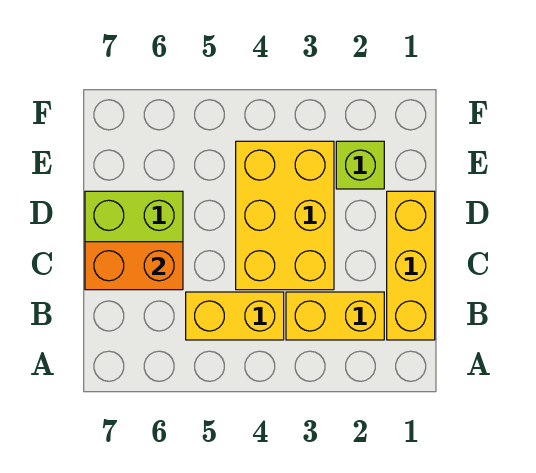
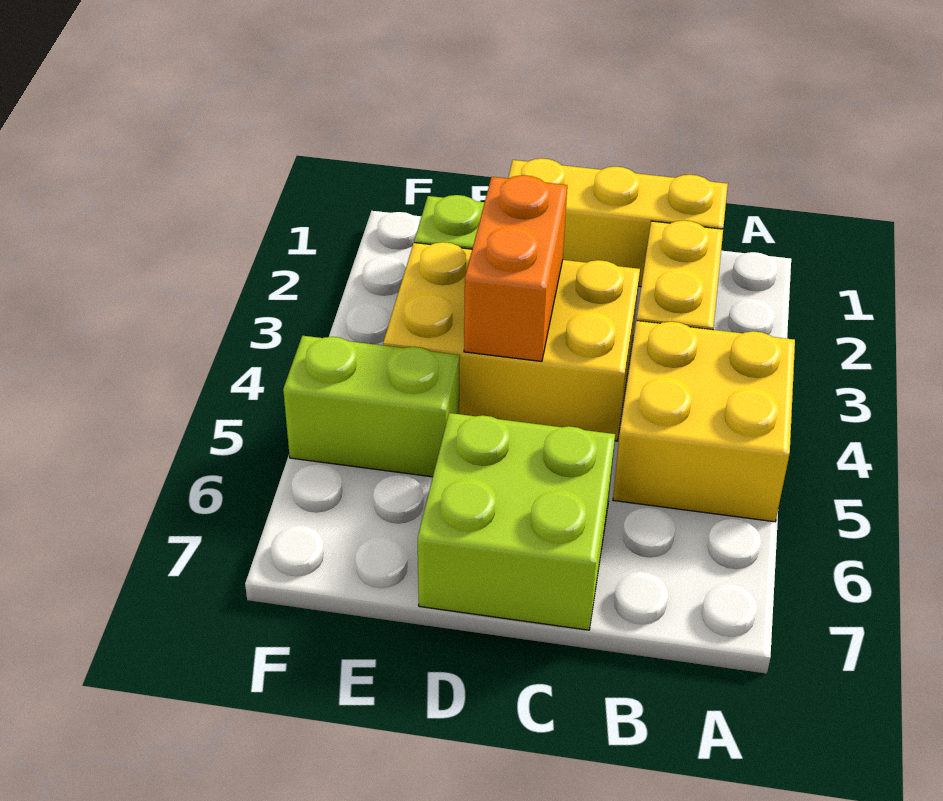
yellow 1x2 brick [186,292,284,340] -> yellow 2x2 brick [613,321,795,522]
orange 1x2 brick [85,242,183,290] -> orange 1x2 brick moved to [464,175,567,361]
none -> lime 1x2 brick [283,336,460,477]

